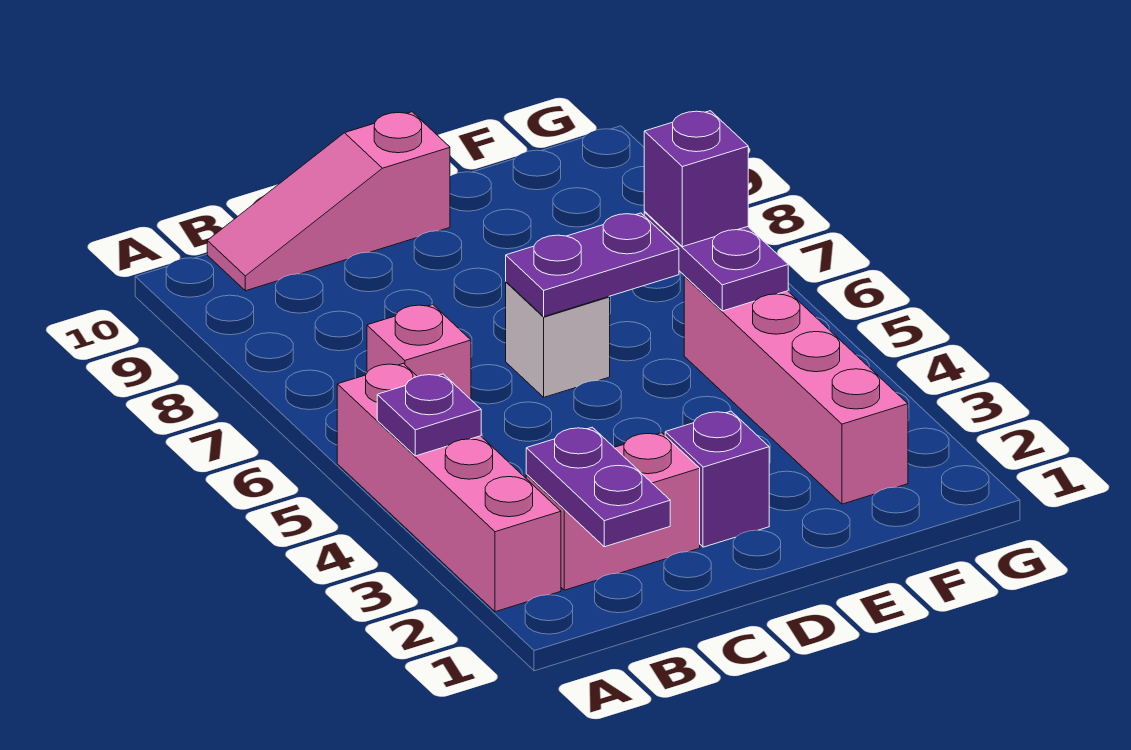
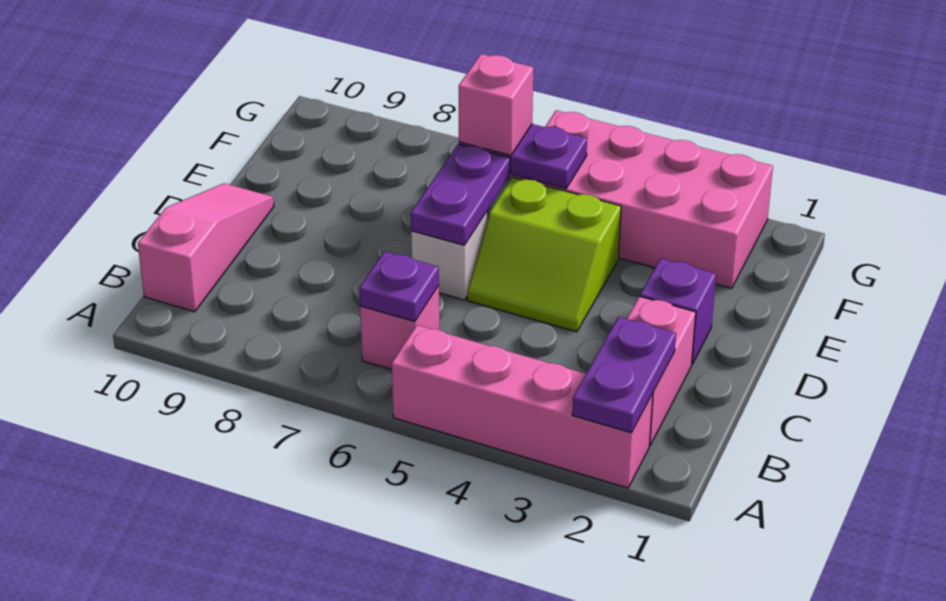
purple 1x1 plate [377,374,481,456] -> purple 1x1 plate moved to [359,251,439,322]
purple 1x2 plate [526,427,670,547] -> purple 1x2 plate turned to [572,317,676,433]
pink 1x3 slope [207,112,450,291] -> pink 1x3 slope turned to [138,183,274,312]
none -> lime 2x2 slope [467,177,621,332]
pink 1x4 brick [684,277,908,504] -> pink 2x4 brick [513,110,773,289]
purple 1x1 brick [644,111,748,247] -> pink 1x1 brick [459,54,533,155]

